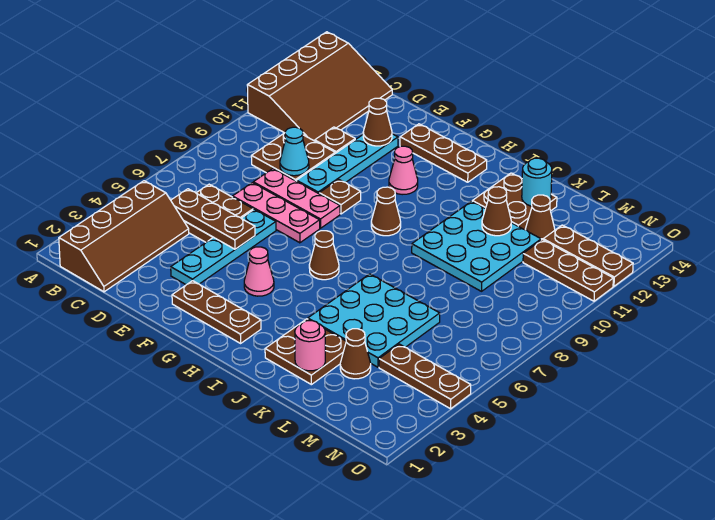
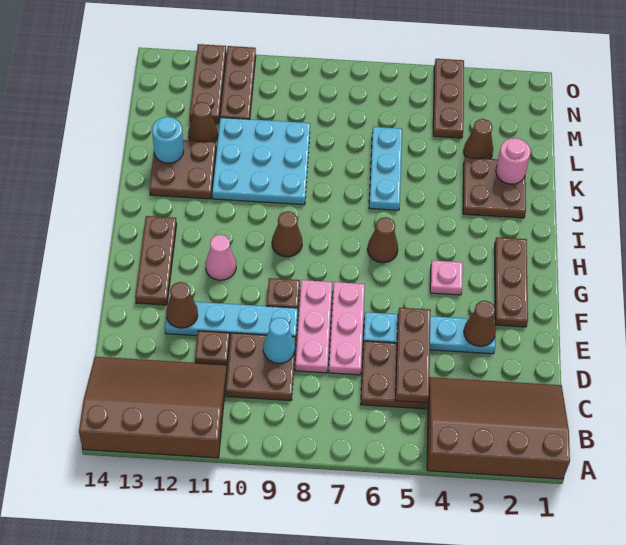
brown 2x4 slope [59,181,189,292] -> brown 3x4 slope [427,377,570,479]
pink 1x1 cone [244,247,274,296] -> pink 1x1 plate [430,260,463,295]
cyan 3x3 plate [308,274,440,367] -> cyan 1x3 plate [369,127,402,210]
brown 1x1 cone [482,187,511,236] -> brown 1x1 cone moved to [464,301,496,346]

